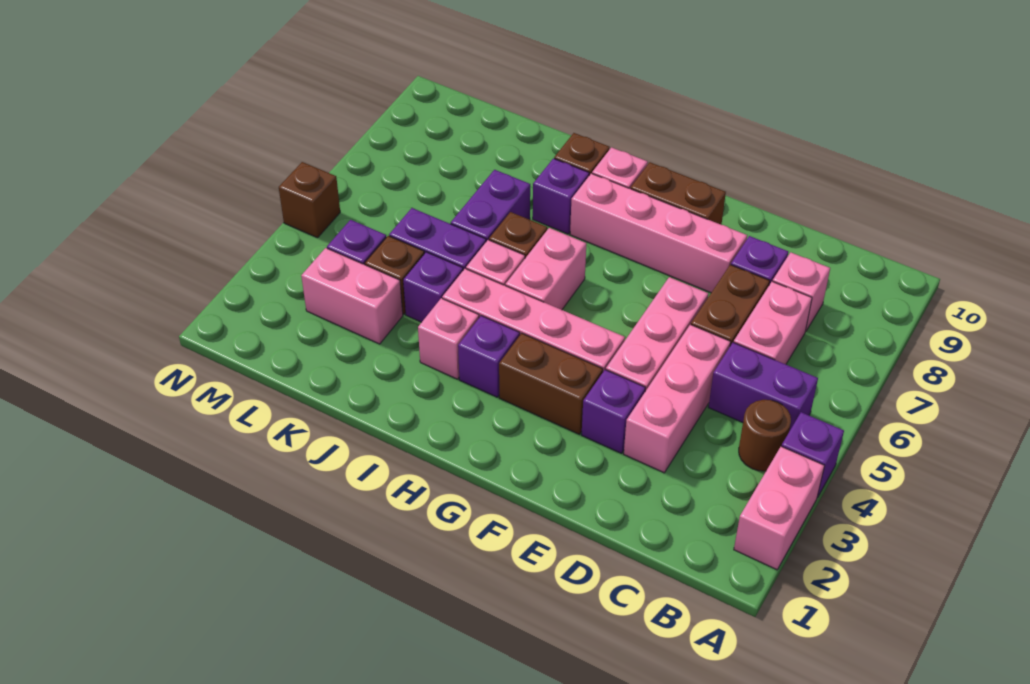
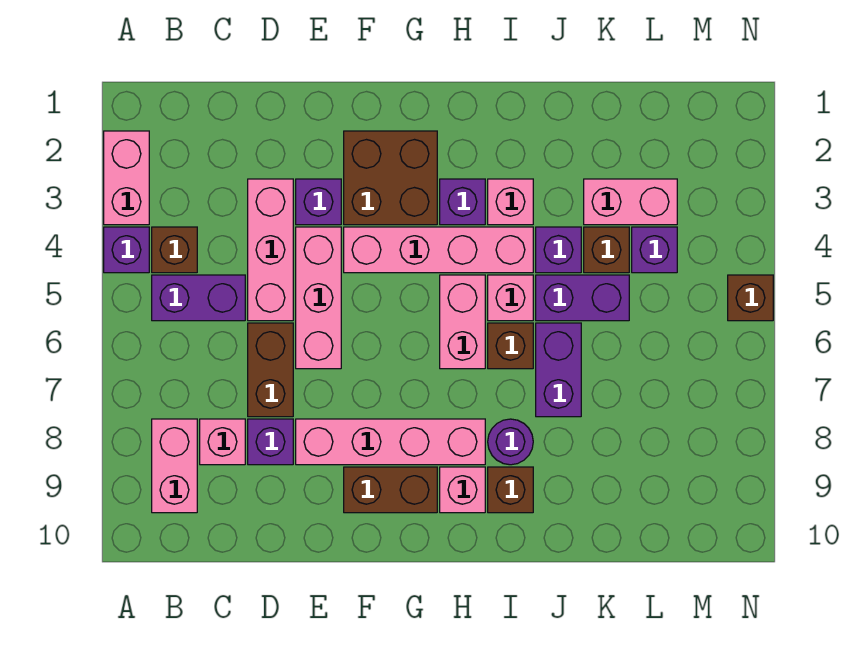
brown 1x1 round brick [739,400,791,471] -> brown 1x1 brick [152,227,197,273]
pink 1x2 brick [734,281,812,364] -> pink 1x2 brick moved to [152,419,197,513]
brown 1x2 brick [499,333,603,434] -> brown 2x2 brick [344,131,437,225]
purple 1x1 brick [533,158,589,234] -> purple 1x1 round brick [488,419,533,465]

